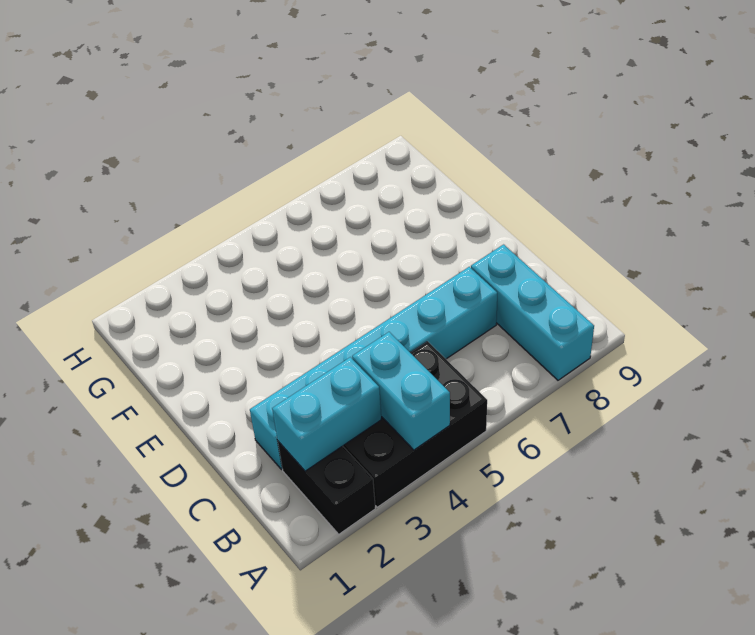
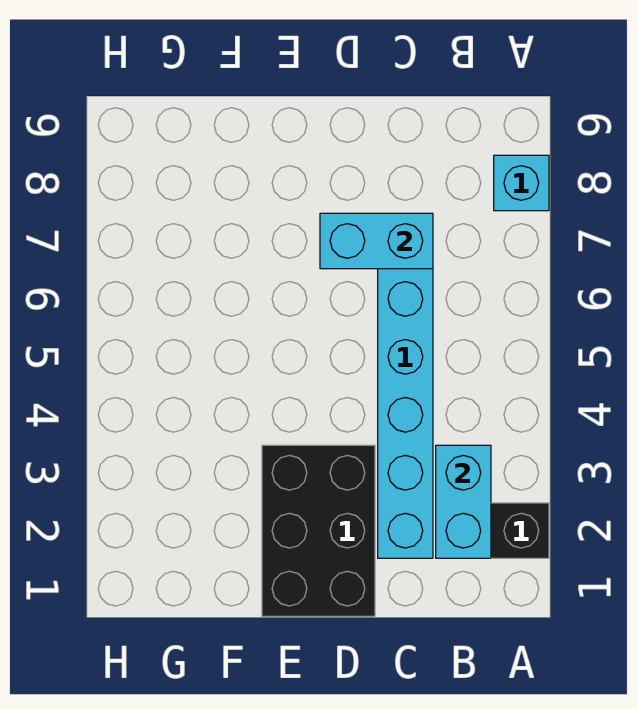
black 2x3 brick [343,341,487,507] -> black 2x3 brick moved to [262,445,375,616]
cyan 1x2 brick [352,332,450,450] -> cyan 1x2 brick moved to [320,213,433,269]
cyan 1x3 brick [471,245,594,380] -> cyan 1x1 brick [494,155,549,211]

